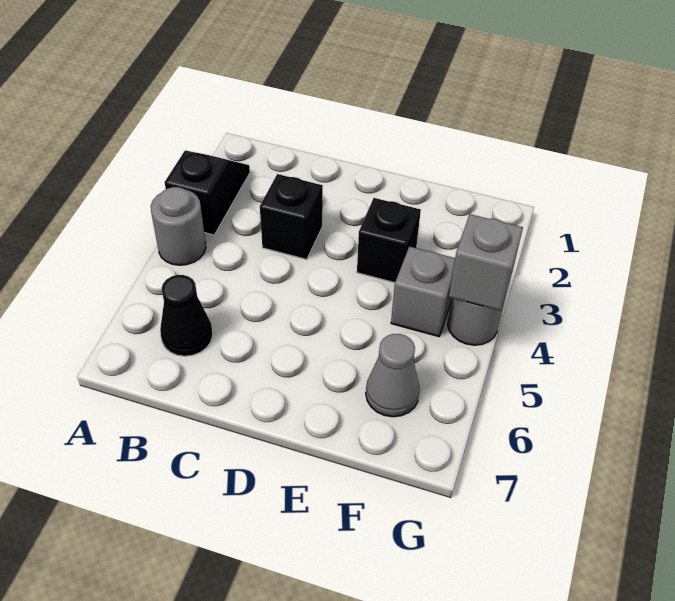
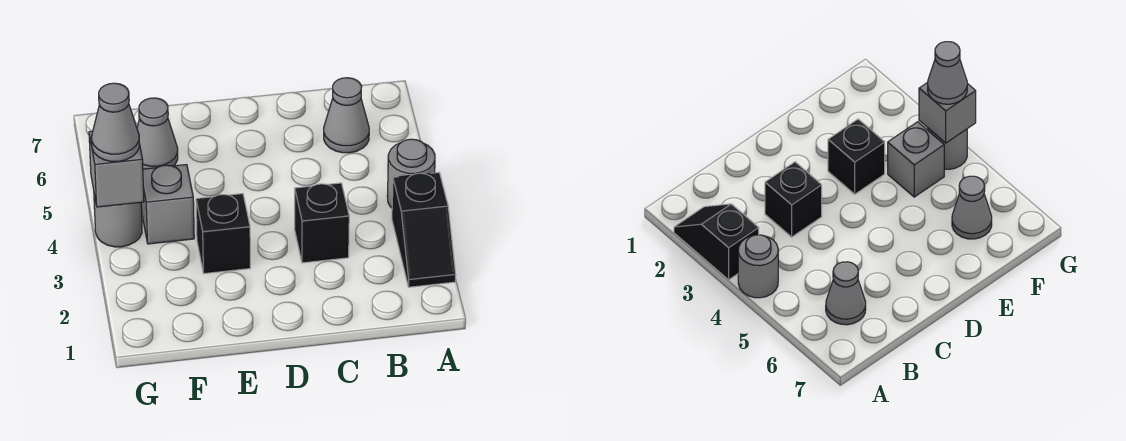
black 1x1 cone [160,275,213,356] -> grey 1x1 cone [324,78,369,153]
none -> grey 1x1 cone [92,83,139,161]

